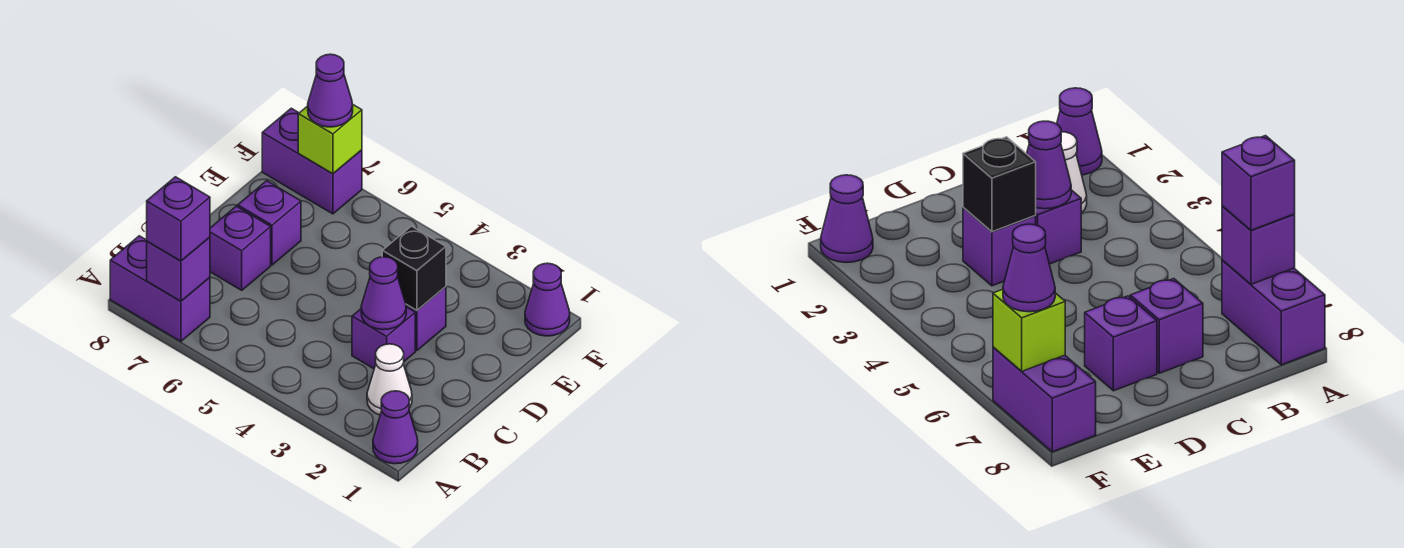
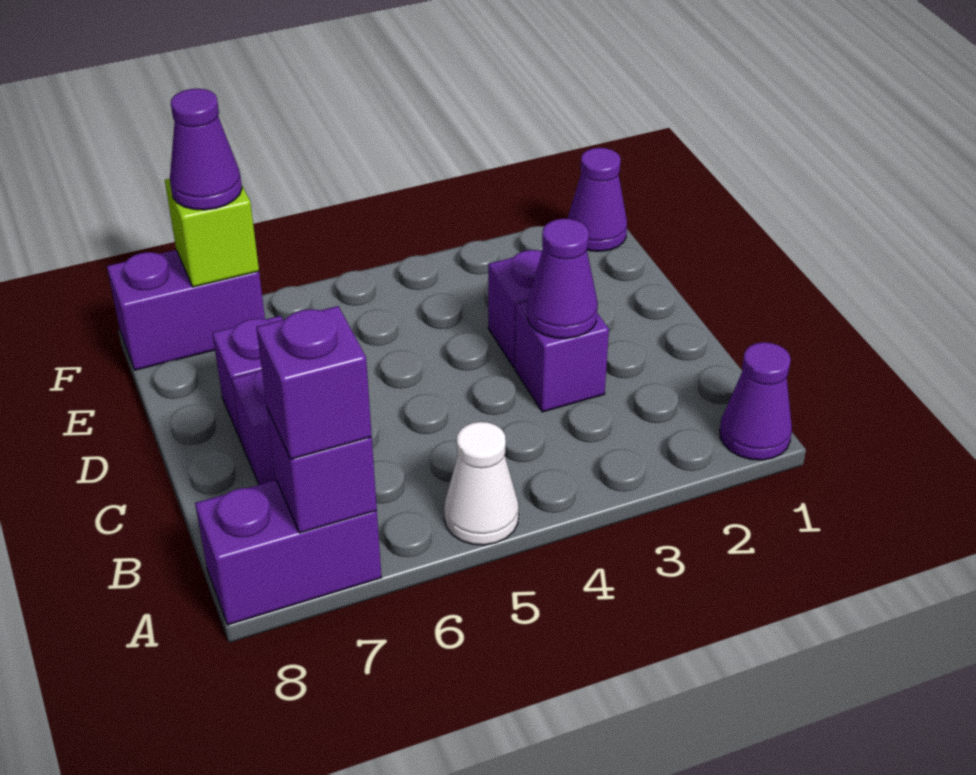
white 1x1 cone [367,344,412,415] -> white 1x1 cone moved to [444,422,519,545]
black 1x1 brick [382,226,446,310] -> none

